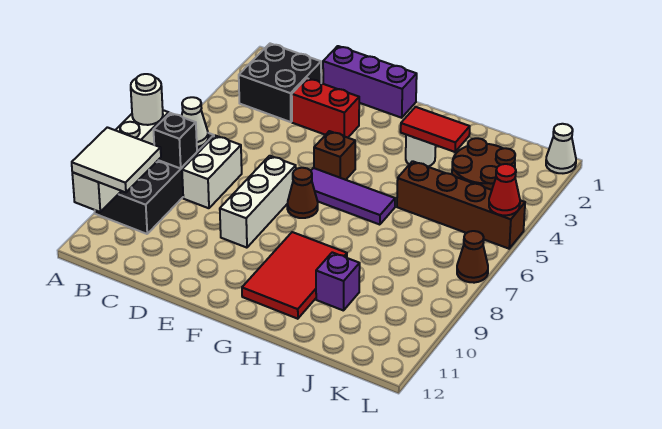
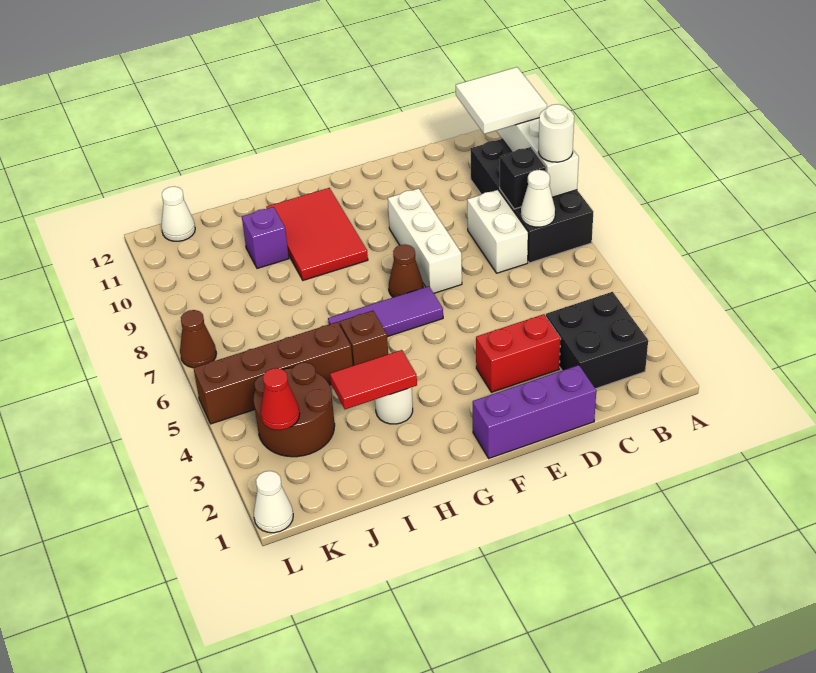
brown 1x1 brick [314,131,355,180] -> brown 1x1 brick moved to [340,311,388,366]
none -> white 1x1 cone [161,186,195,241]
red 1x1 cone [489,164,520,215] -> red 1x1 cone moved to [260,368,300,430]

